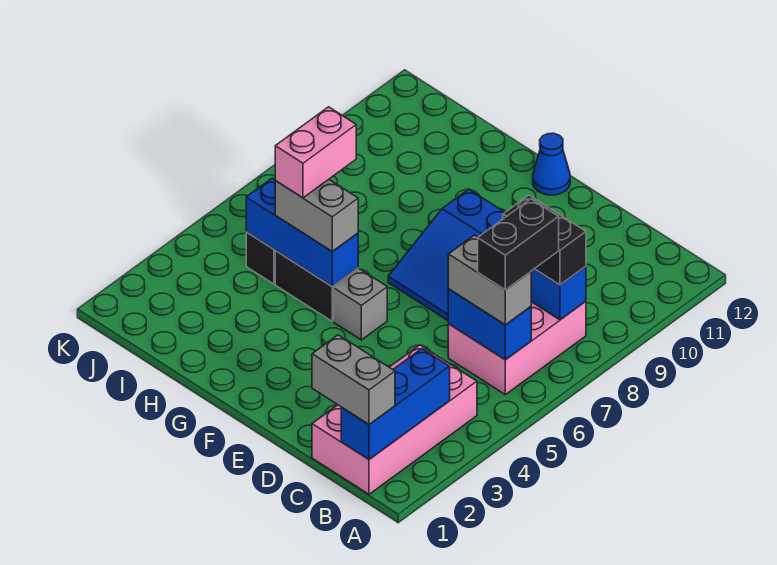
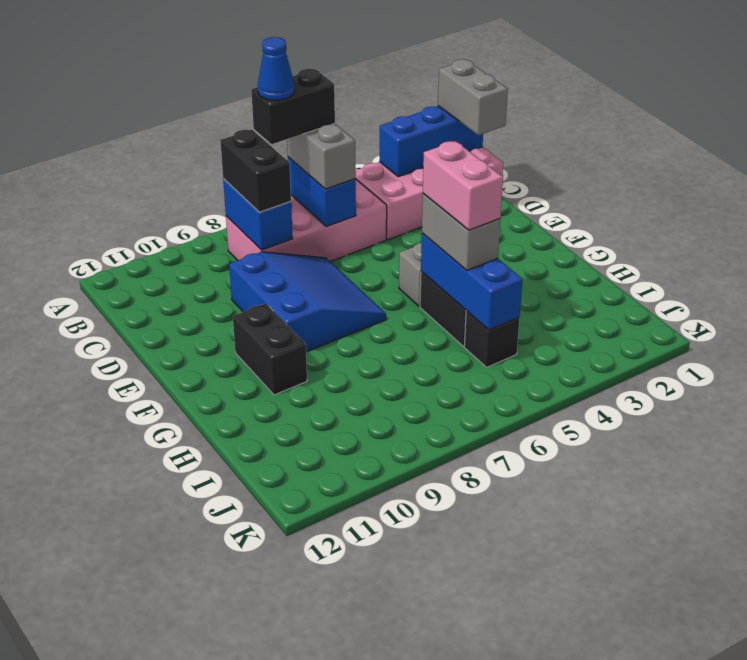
pink 2x3 brick [448,301,586,395] -> pink 2x4 brick [226,180,387,262]
none -> black 1x2 brick [233,303,307,395]
blue 1x1 cone [533,133,570,195] -> blue 1x1 cone moved to [258,37,295,101]
pink 1x2 brick [275,107,356,198] -> pink 1x2 brick turned to [423,141,503,230]

